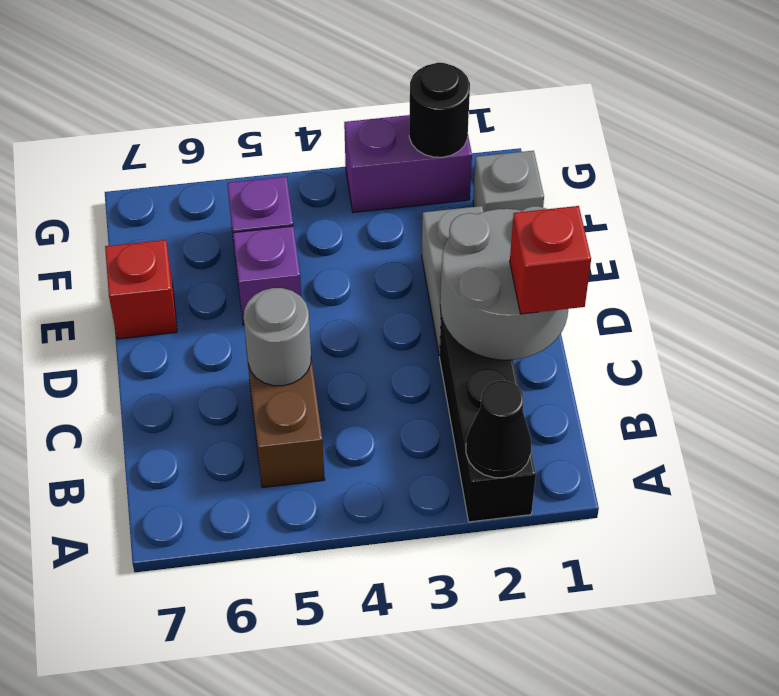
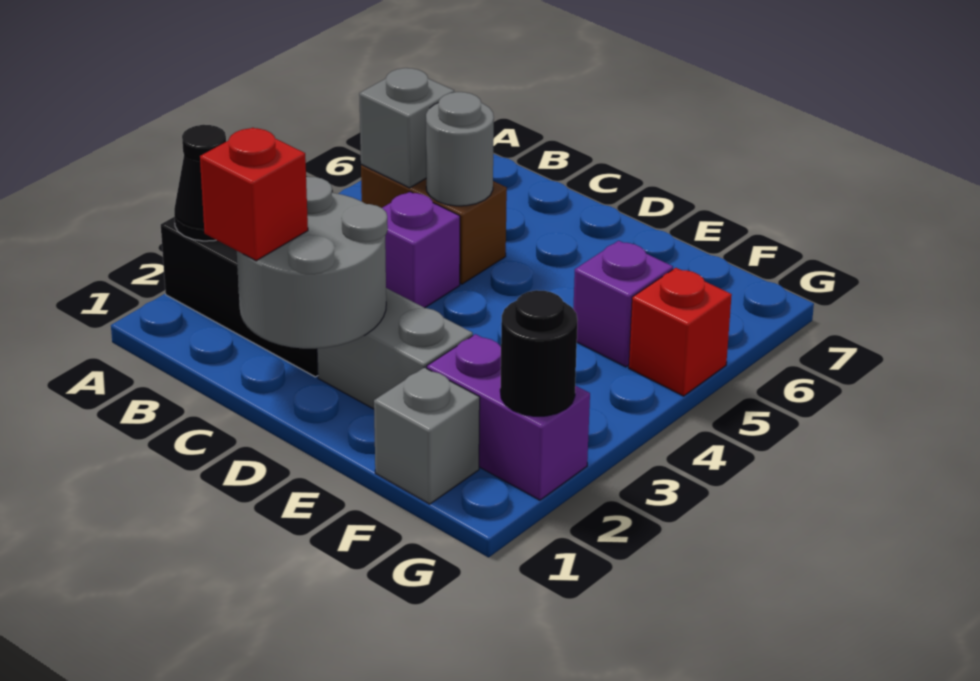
none -> grey 1x1 brick [359,68,454,188]
purple 1x1 brick [233,226,301,325] -> purple 1x1 brick moved to [383,192,460,308]
red 1x1 brick [105,240,177,339] -> red 1x1 brick moved to [629,268,732,396]
purple 1x2 brick [344,115,472,212] -> purple 1x2 brick turned to [427,334,590,500]

